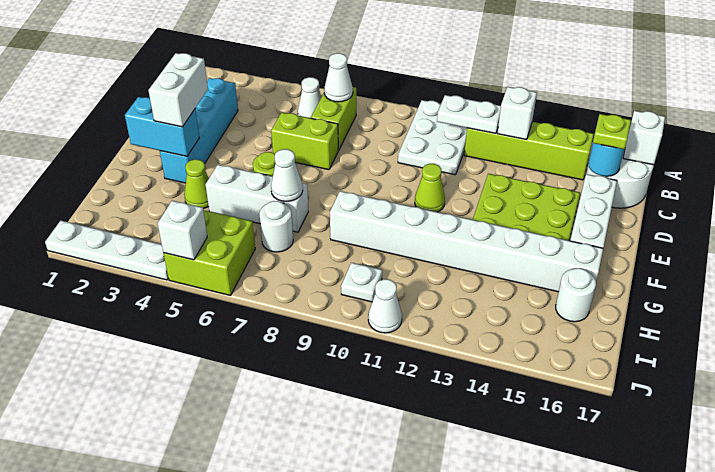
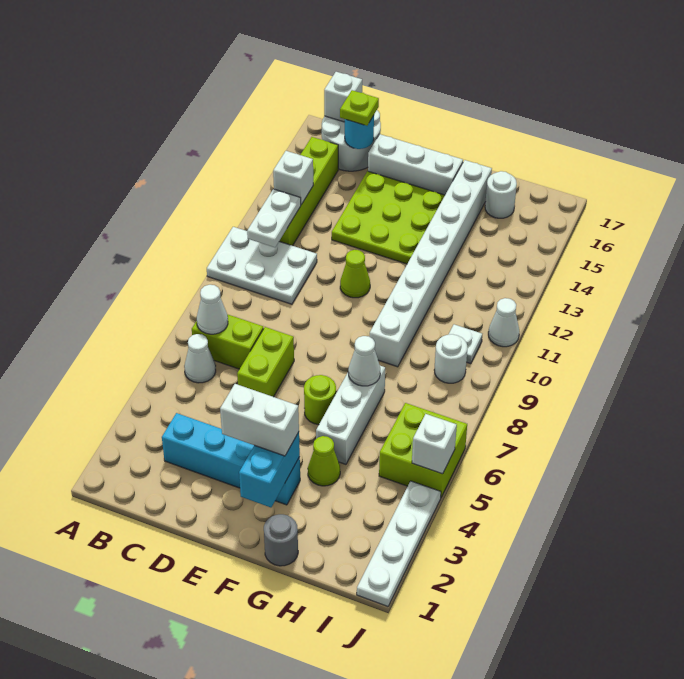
none -> grey 1x1 round brick [264,514,298,566]
white 1x1 round brick [259,201,293,252] -> white 1x1 round brick moved to [434,334,468,383]

